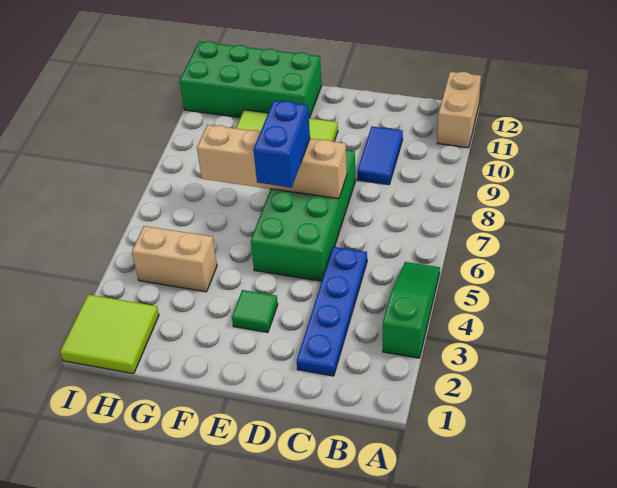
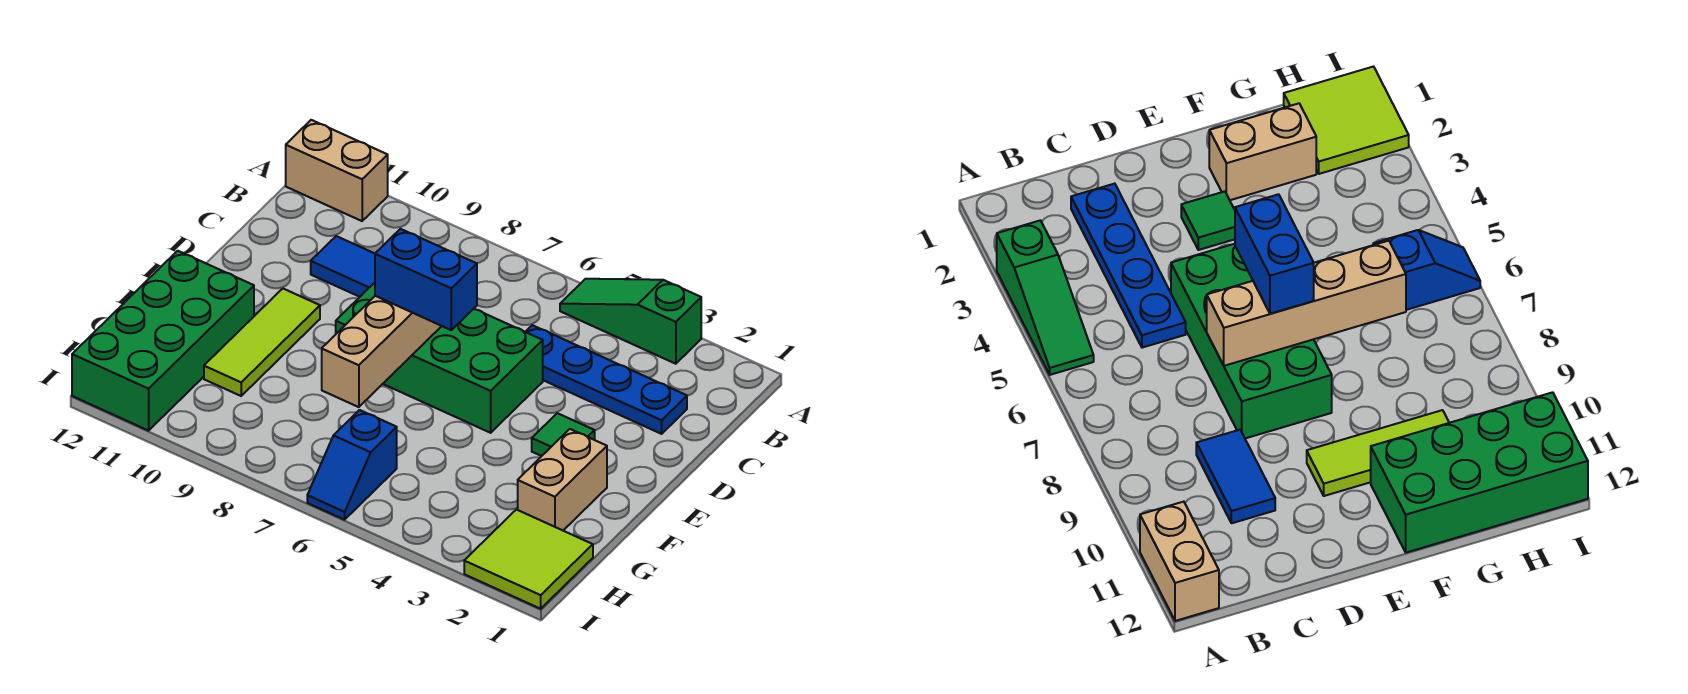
tan 1x2 brick [132,226,217,292] -> tan 1x2 brick moved to [518,429,607,530]
none -> blue 1x2 slope [307,410,397,520]

